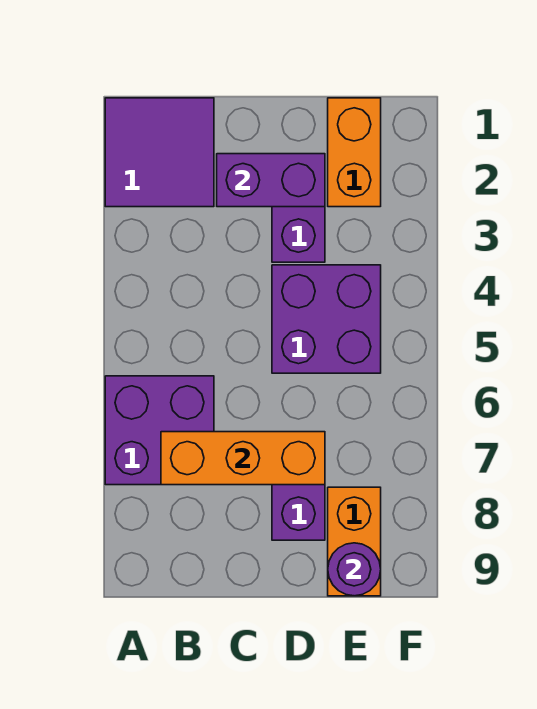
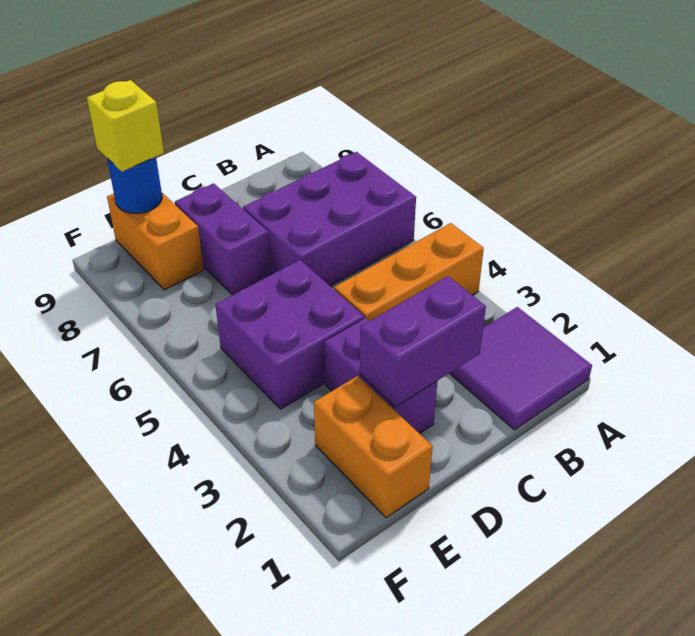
purple 2x2 brick [105,376,214,485] -> purple 2x3 brick [243,152,416,286]
orange 1x3 brick [161,432,325,485] -> orange 1x3 brick moved to [334,223,484,321]
purple 1x1 round brick [328,543,381,596] -> blue 1x1 round brick [107,157,162,213]
none -> yellow 1x1 brick [87,80,164,171]

